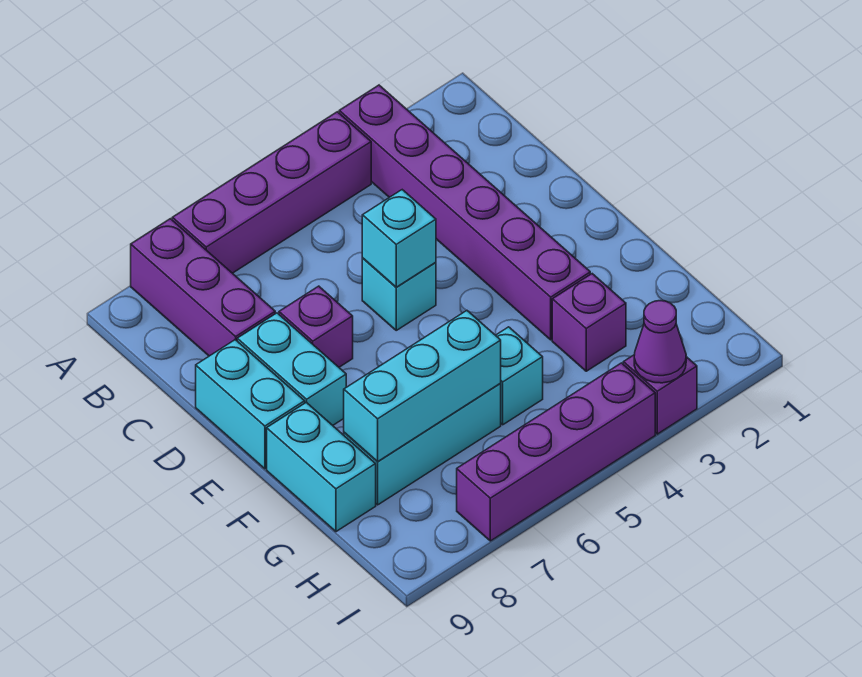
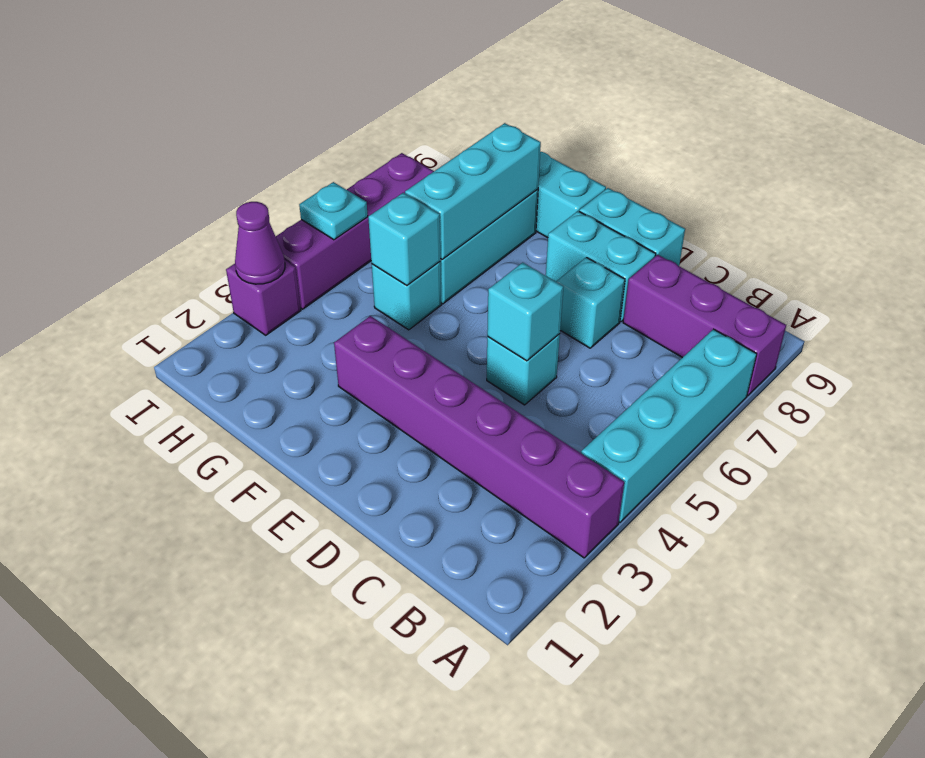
purple 1x4 brick [172,112,371,273] -> cyan 1x4 brick [581,329,757,523]
purple 1x1 brick [279,286,353,367] -> cyan 1x1 brick [556,257,625,348]
purple 1x1 brick [552,274,626,371] -> none
none -> cyan 1x1 brick [368,193,440,285]
none -> cyan 1x1 plate [299,182,368,240]

